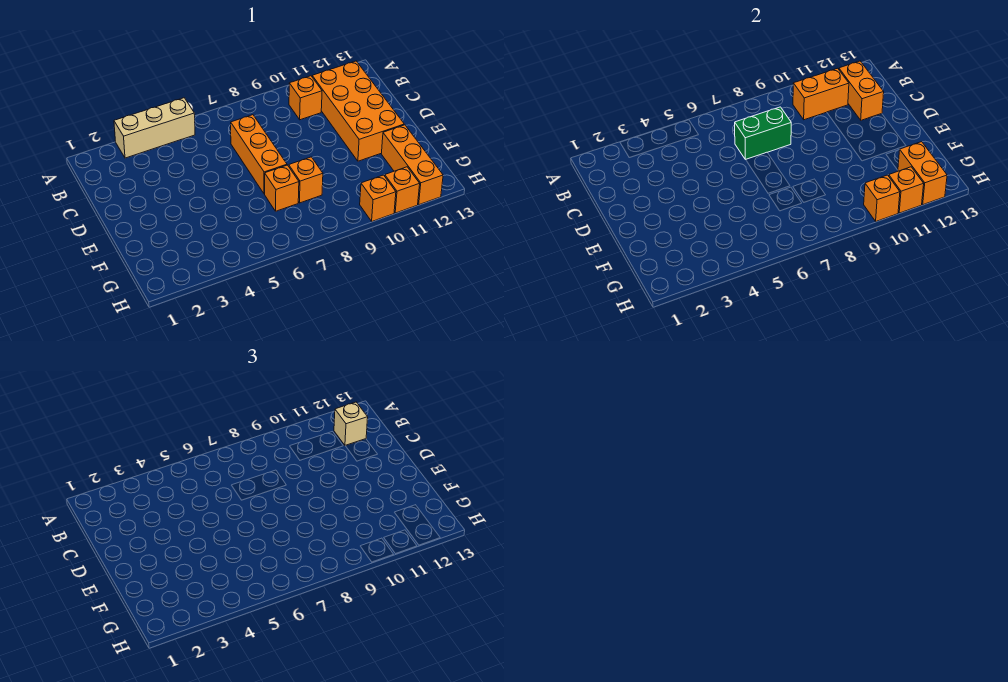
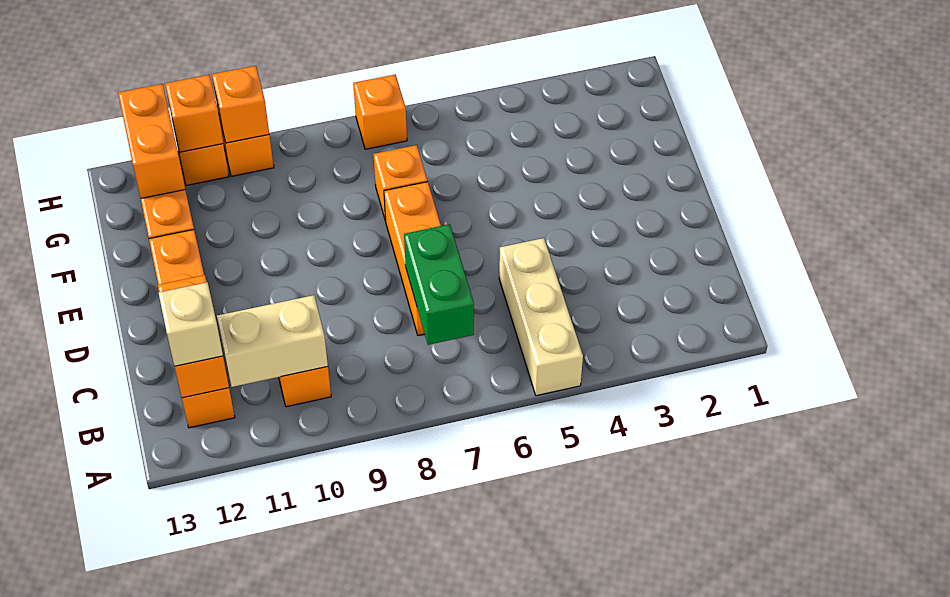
tan 1x3 brick [114,98,195,158] -> tan 1x3 brick turned to [499,238,583,396]
orange 1x2 brick [793,68,849,120] -> tan 1x2 brick [217,295,328,387]
orange 2x4 brick [312,61,404,161] -> orange 1x4 brick [149,230,235,428]
green 1x2 brick [735,107,791,159] -> green 1x2 brick turned to [404,224,474,345]
orange 1x1 brick [289,157,323,203] -> orange 1x1 brick moved to [353,74,407,149]

